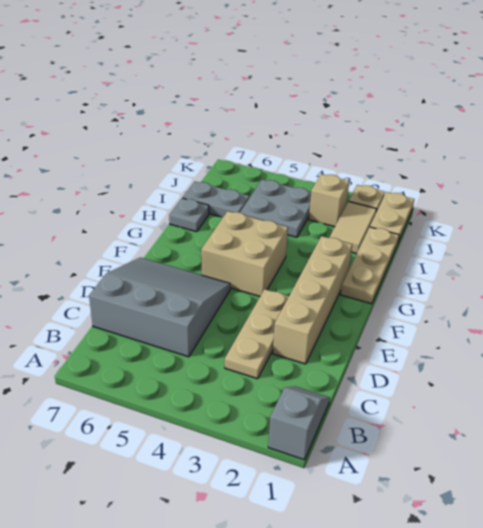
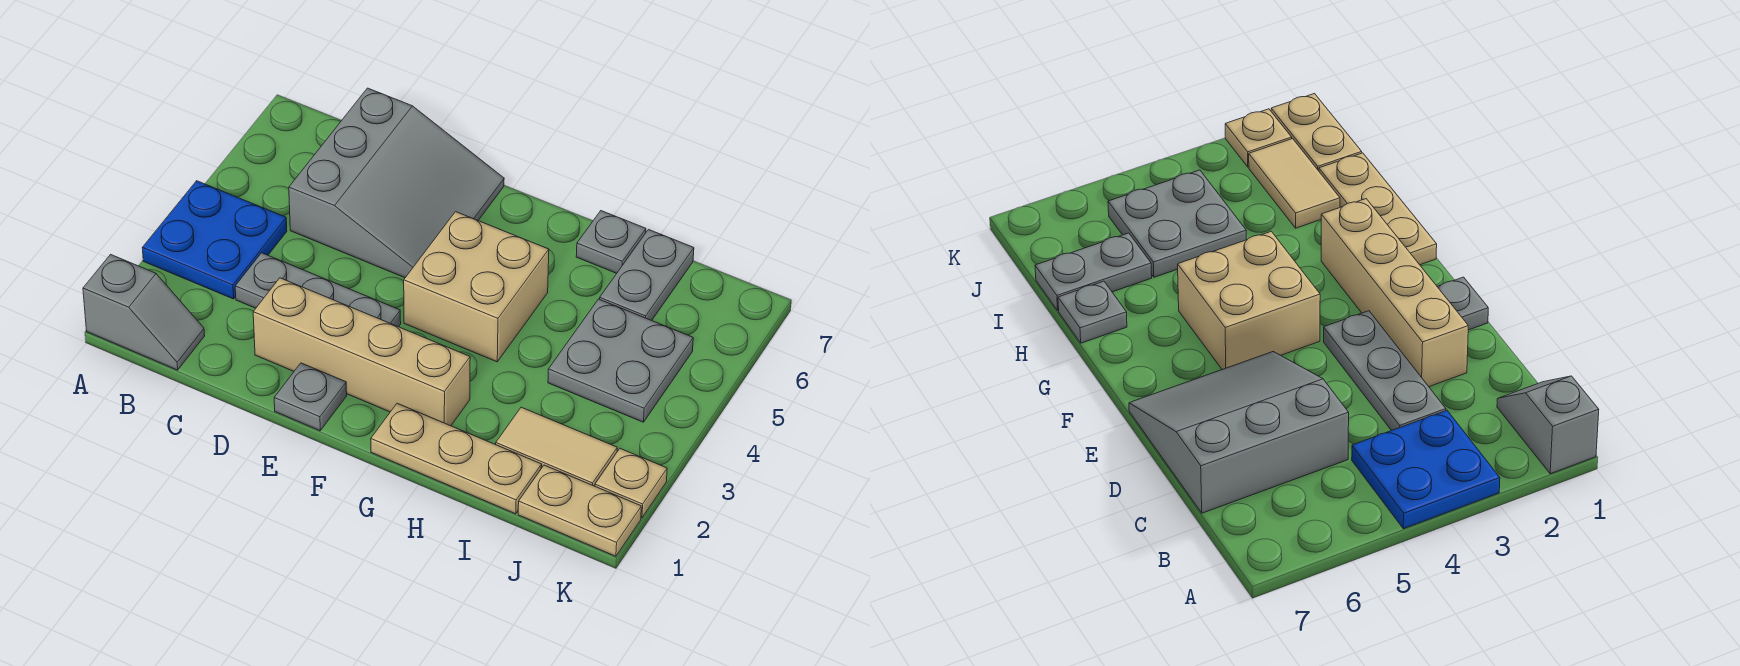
none -> blue 2x2 plate [142,181,287,299]
tan 1x3 plate [225,289,289,379] -> grey 1x3 plate [235,253,401,327]
none -> grey 1x1 plate [274,363,347,431]
tan 1x1 brick [309,174,349,227] -> none

